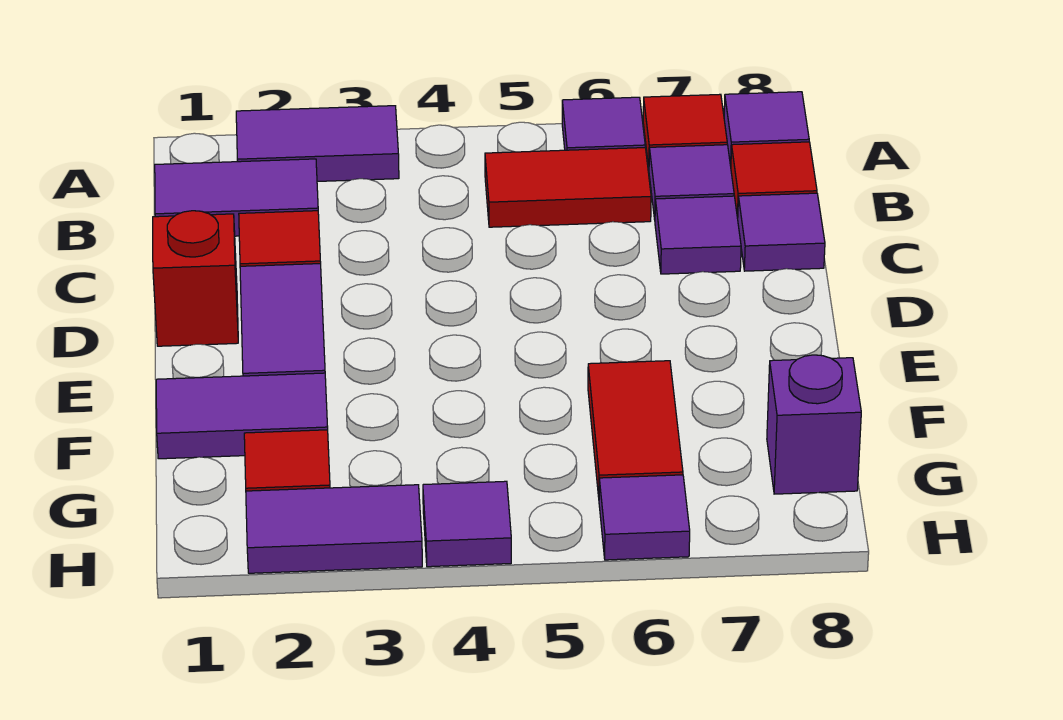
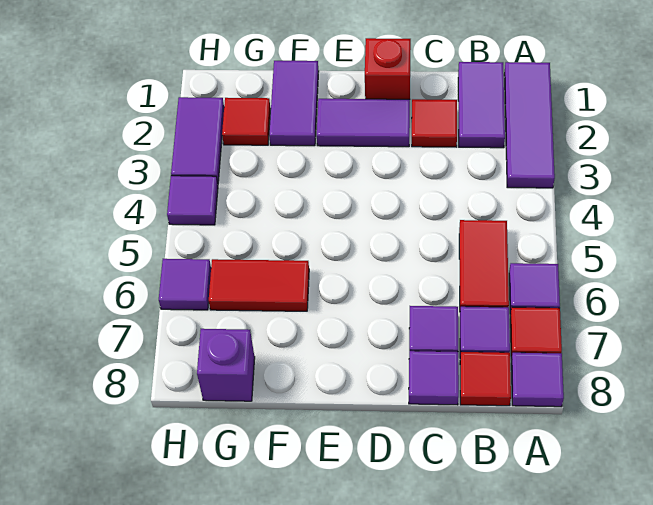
purple 1x2 tile [236,106,399,181] -> purple 1x3 tile [504,62,555,188]

